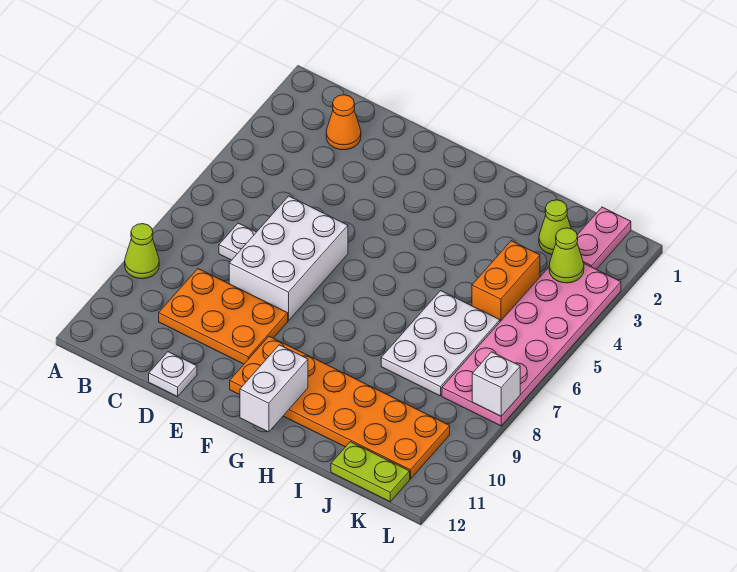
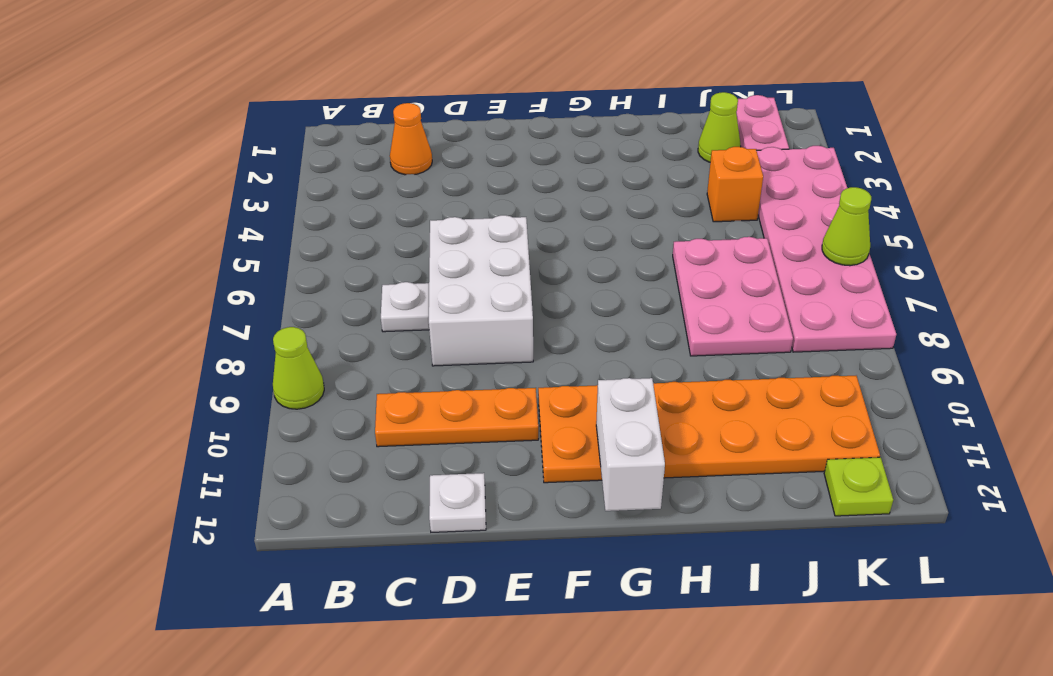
orange 2x3 plate [159,269,288,364] -> orange 1x3 plate [375,388,538,447]
white 2x3 plate [381,291,500,396] -> pink 2x3 plate [673,237,793,356]
orange 1x2 brick [472,241,540,321] -> orange 1x1 brick [707,147,763,222]
lime 1x2 plate [331,442,410,502] -> lime 1x1 plate [824,457,893,516]
lime 1x1 cone [549,228,584,283] -> lime 1x1 cone moved to [822,187,871,266]
white 1x1 brick [472,352,520,416] -> none

